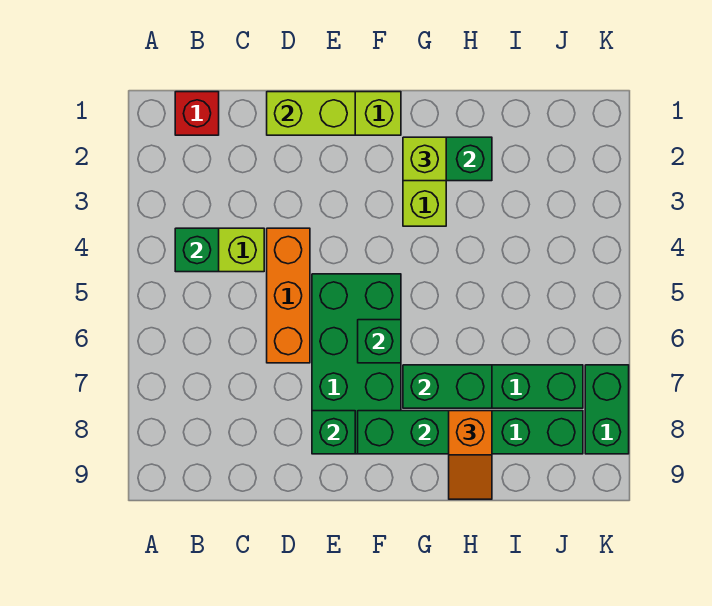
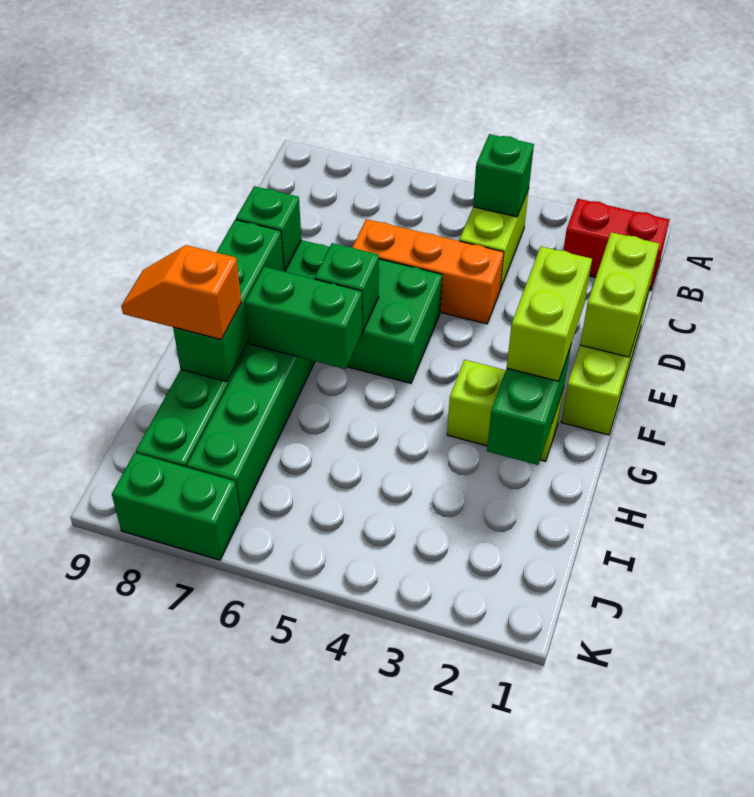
red 1x1 brick [175,92,219,135] -> red 1x2 brick [563,199,669,290]
lime 1x1 brick [403,137,446,181] -> lime 1x2 brick [507,246,592,381]
green 1x2 brick [403,365,492,408] -> green 1x2 brick turned to [245,267,362,369]

